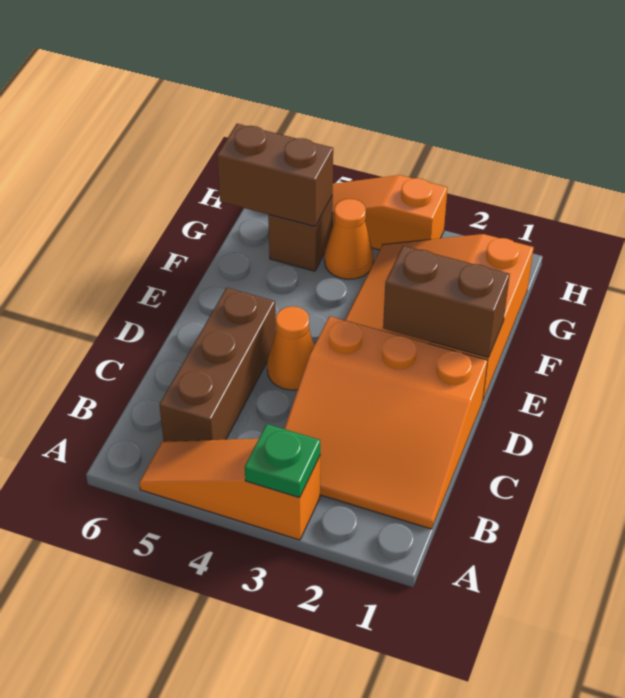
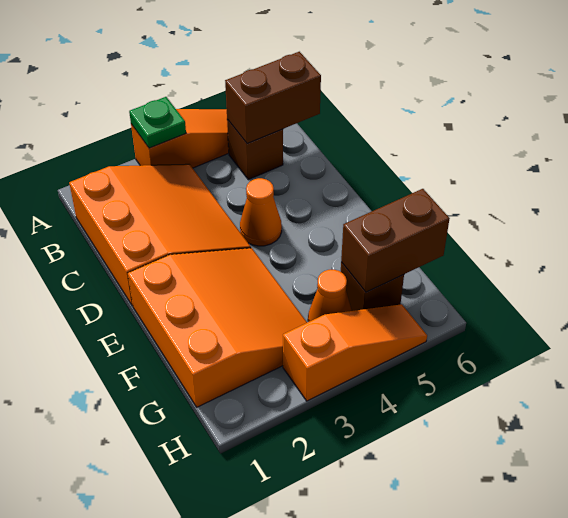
orange 3x3 slope [284,316,488,529] -> orange 3x3 slope turned to [69,164,251,306]
brown 1x3 brick [159,288,276,441] -> brown 1x1 brick [227,119,283,180]
brown 1x2 brick [383,246,510,358] -> brown 1x2 brick moved to [225,52,321,144]

